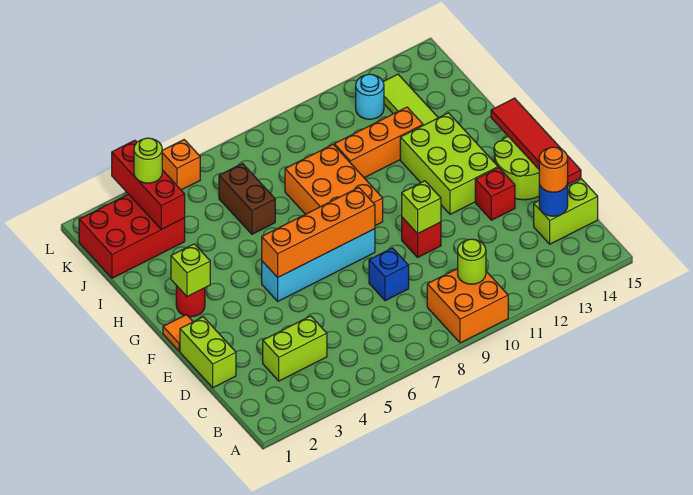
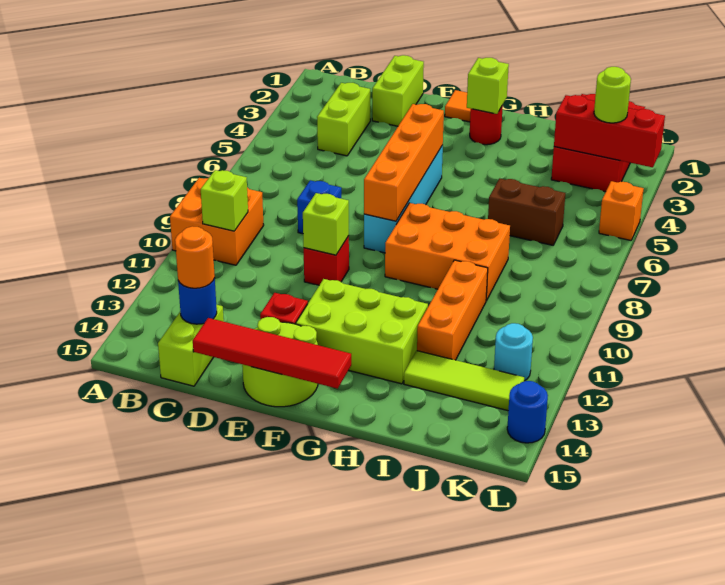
lime 1x1 round brick [458,239,486,284] -> lime 1x1 brick [201,170,248,231]
lime 1x2 brick [180,317,236,388] -> lime 1x2 brick turned to [372,55,424,126]
none -> blue 1x1 round brick [507,381,548,443]

